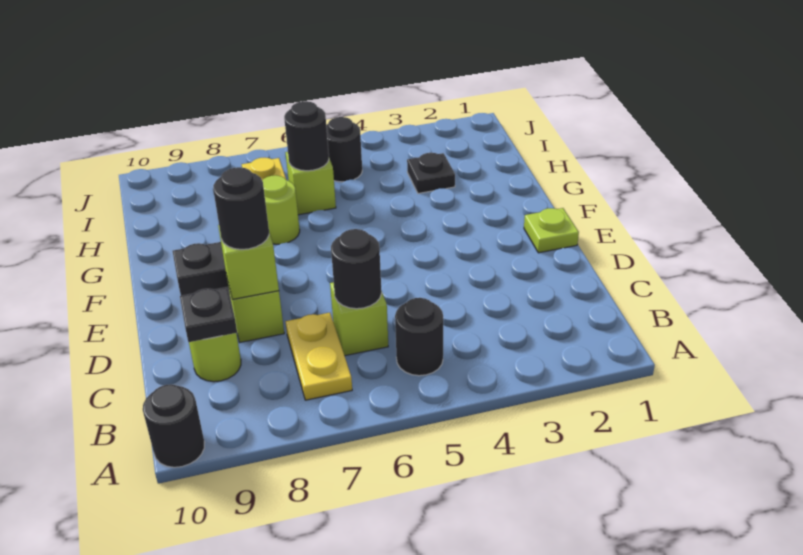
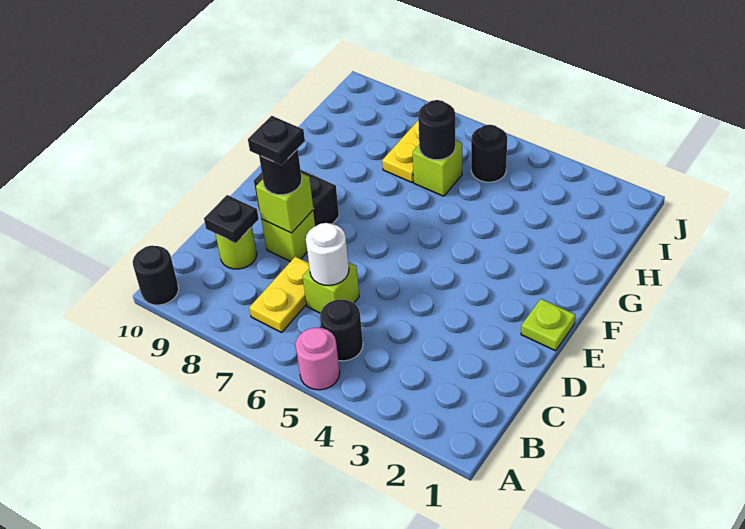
none -> pink 1x1 round brick [296,328,340,390]
black 1x1 round brick [331,229,381,309] -> white 1x1 round brick [306,223,349,285]
lime 1x1 round brick [262,175,300,244] -> none
black 1x1 plate [407,152,455,193] -> black 1x1 plate moved to [248,116,305,165]

